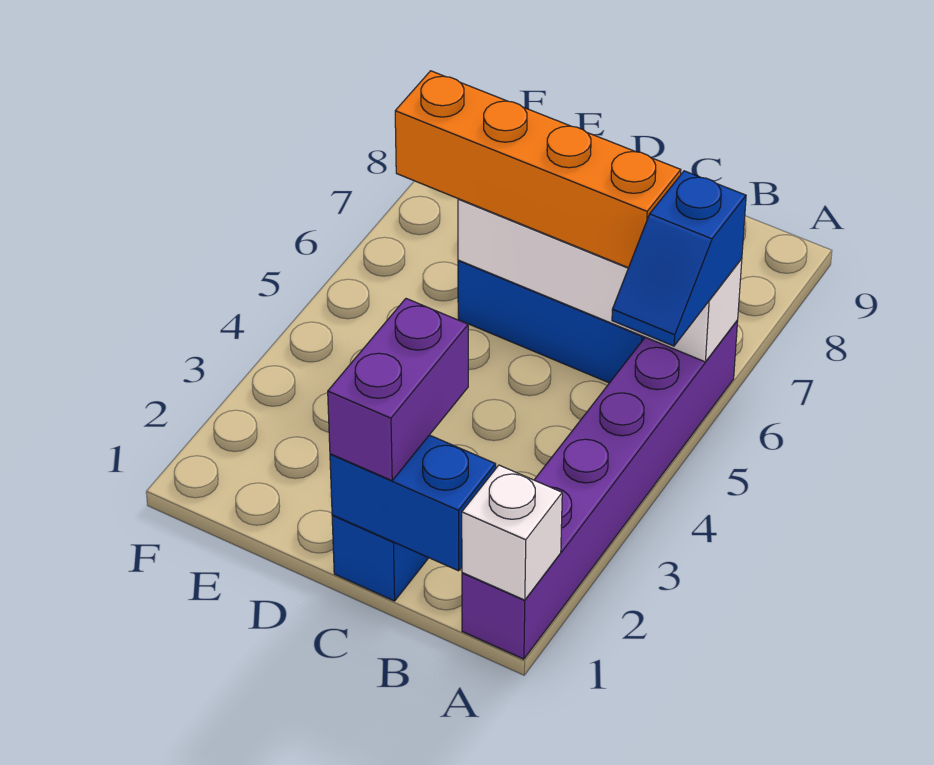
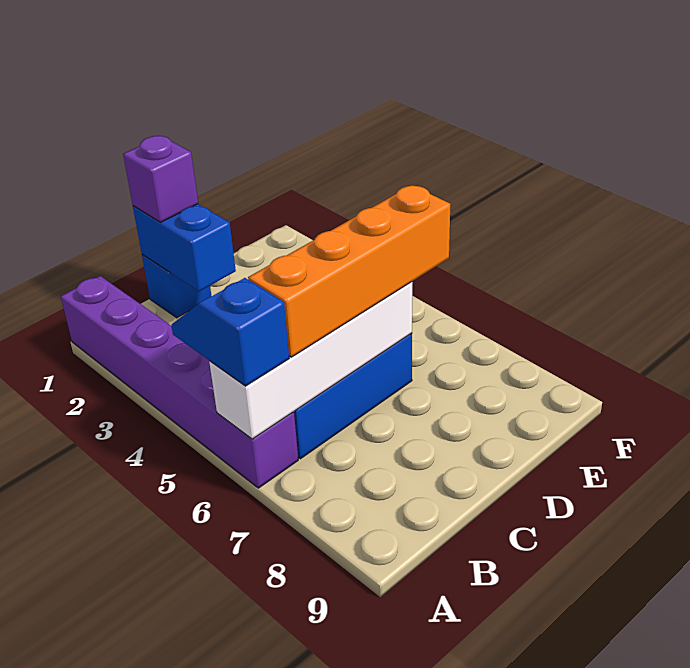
white 1x1 brick [462,465,562,600] -> none
blue 1x2 brick [330,435,496,571] -> blue 1x2 brick turned to [133,204,236,291]
purple 1x2 brick [328,299,468,481] -> purple 1x1 brick [123,136,198,222]

